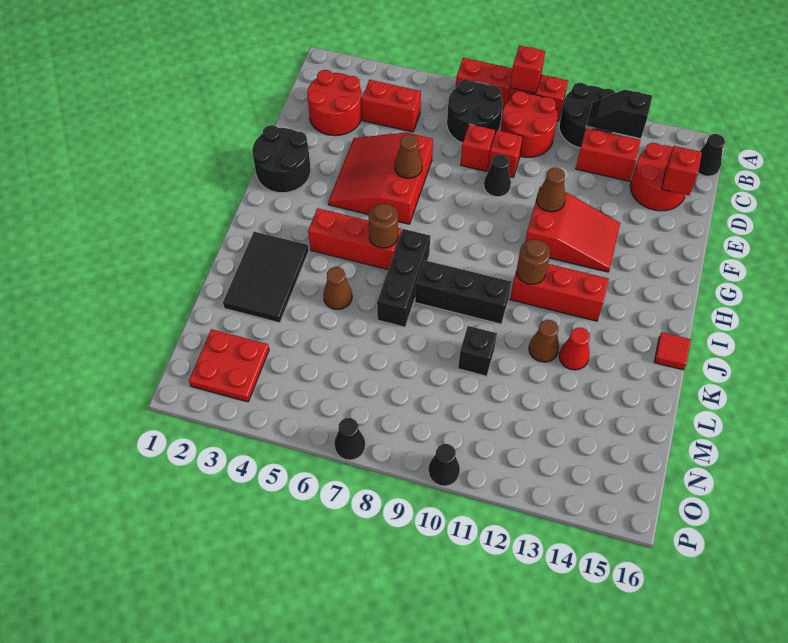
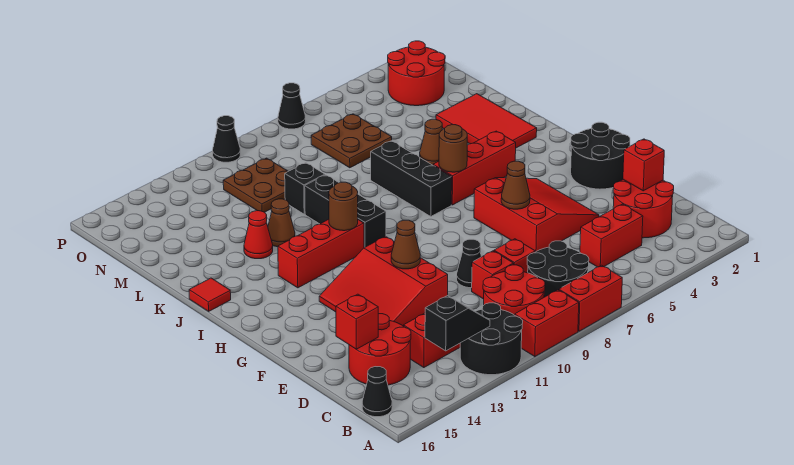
red 1x1 brick [510,45,545,93] -> red 1x1 brick moved to [623,139,664,191]
red 2x3 slope [525,187,620,272] -> red 3x3 slope [319,236,448,326]
black 2x3 tile [223,232,309,323] -> red 2x3 tile [436,94,537,148]
black 1x3 brick [415,260,511,324] -> black 1x3 brick turned to [305,175,386,248]
none -> brown 2x2 plate [311,114,392,168]
none -> brown 2x2 plate [223,158,288,212]
red 2x2 plate [189,329,269,402] -> red 2x2 round brick [388,41,445,106]

